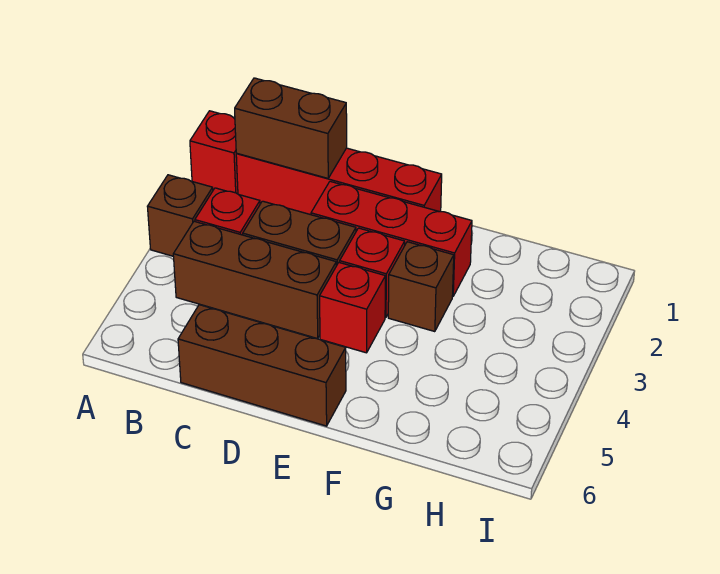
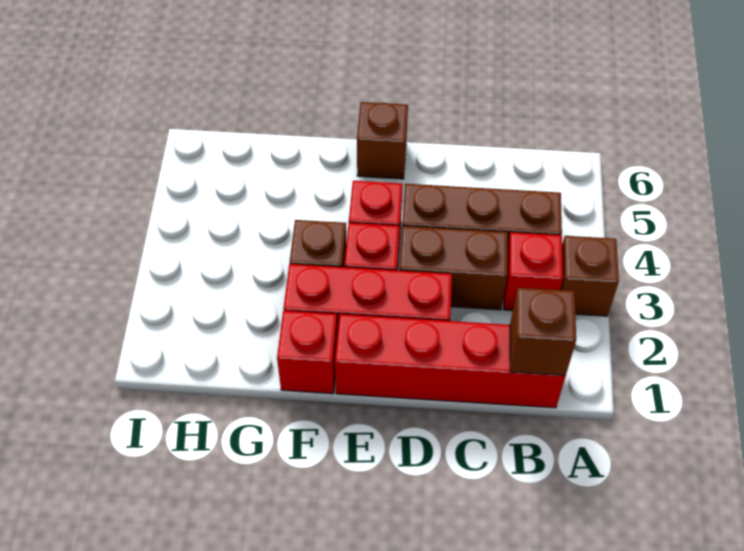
red 1x1 brick [190,111,238,194] -> red 1x1 brick moved to [277,311,338,394]
brown 1x2 brick [235,78,347,178] -> brown 1x1 brick [510,288,576,376]
brown 1x3 brick [178,305,346,426] -> brown 1x1 brick [357,102,408,179]

